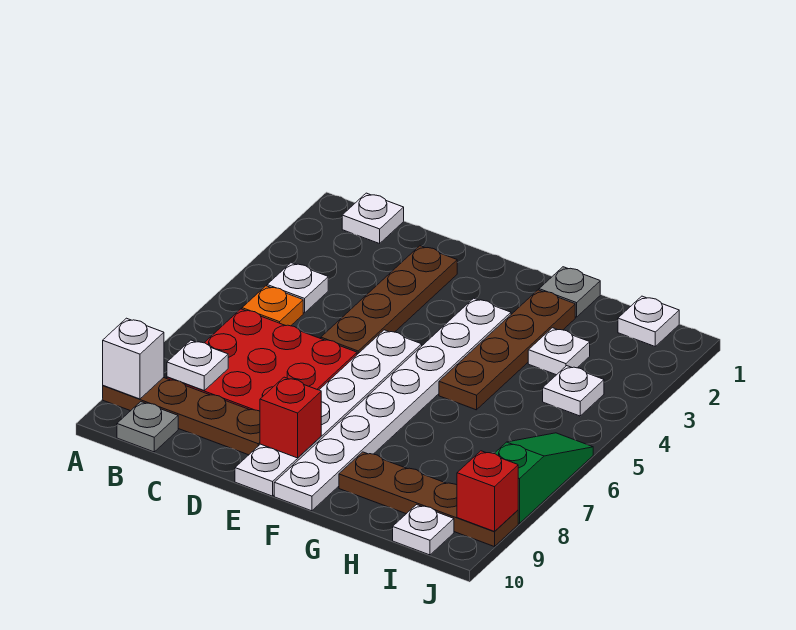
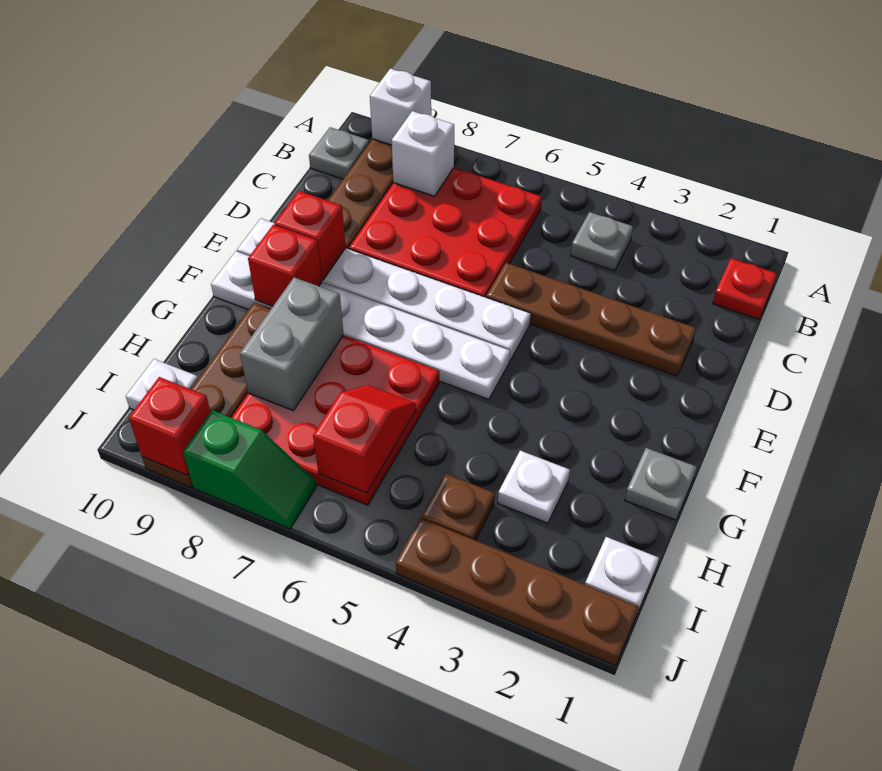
white 1x1 plate [342,193,404,244] -> red 1x1 plate [713,258,777,319]
white 1x1 plate [267,263,328,313] -> grey 1x1 plate [571,212,633,271]
orange 1x1 plate [242,286,303,326] -> none
white 1x1 plate [167,340,228,390] -> white 1x1 brick [392,111,454,196]
white 1x8 plate [274,298,511,511] -> white 1x6 plate [211,251,510,399]
none -> red 1x1 brick [248,225,322,306]
brown 1x4 plate [439,290,575,410] -> brown 1x4 plate moved to [396,518,639,666]
none -> red 3x3 plate [231,335,439,505]
none -> grey 1x2 brick [240,277,344,411]
none -> red 1x2 slope [313,385,416,493]
white 1x1 plate [543,366,604,416] -> brown 1x1 plate [422,474,495,540]
green 1x3 slope [494,433,593,523] -> green 1x2 slope [183,410,316,529]

